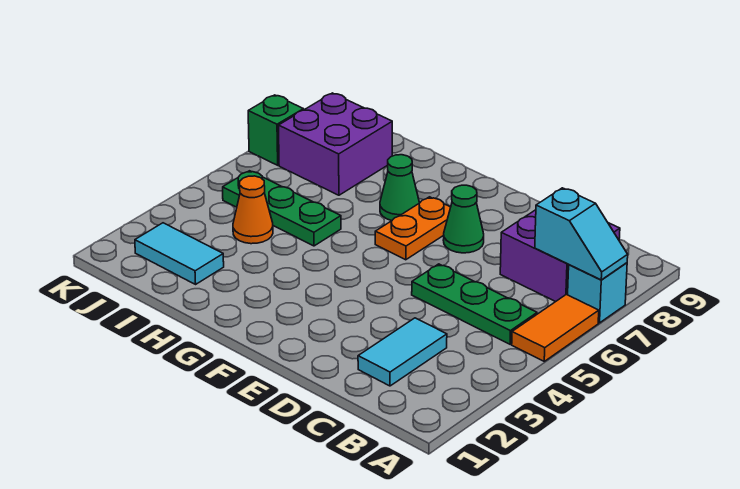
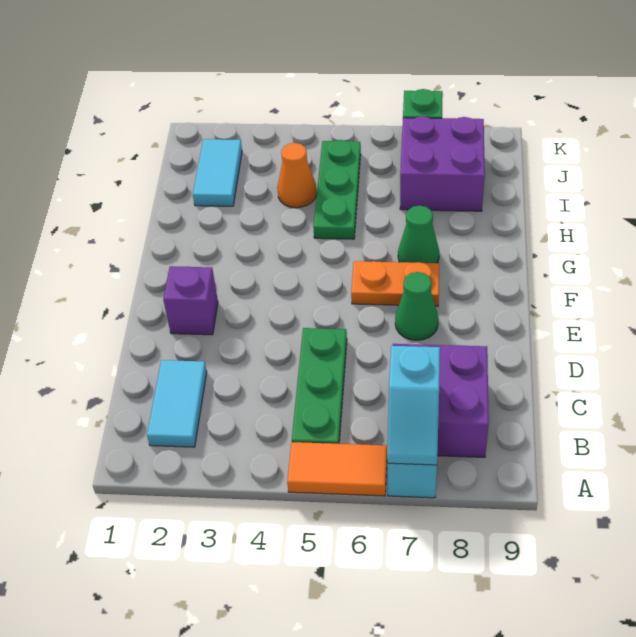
cyan 1x2 tile [358,318,447,386] -> cyan 1x2 tile turned to [147,360,207,447]
none -> purple 1x1 brick [163,266,218,335]

